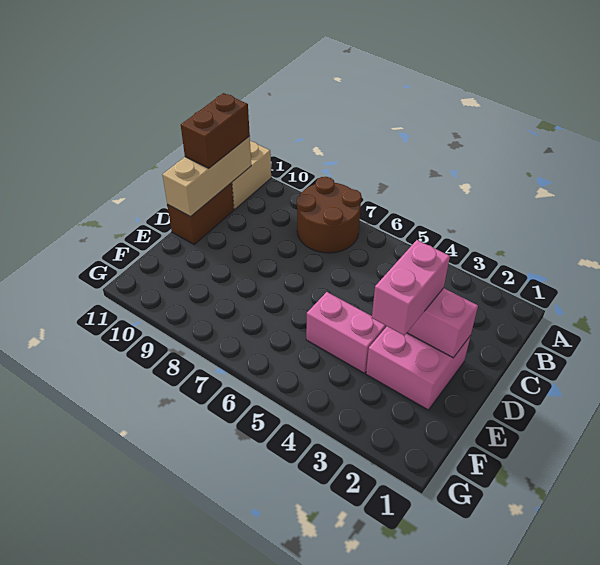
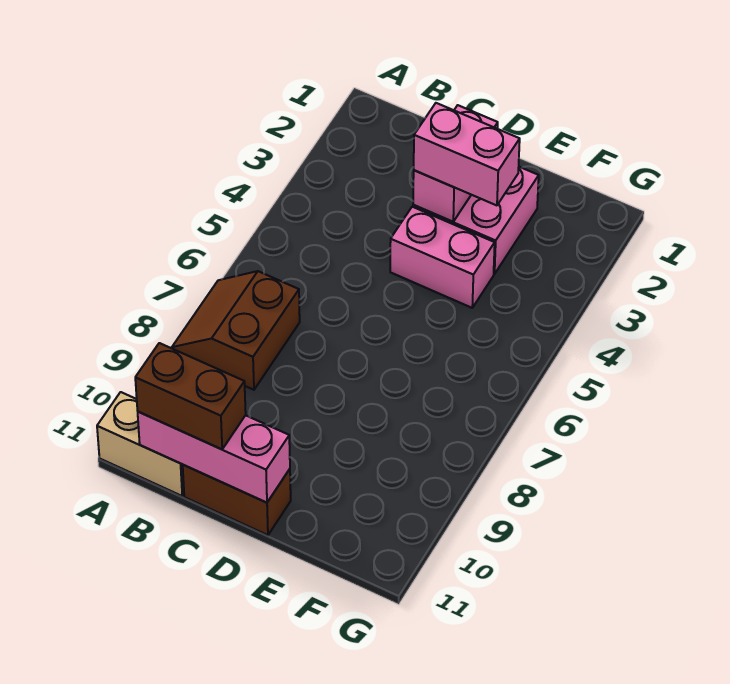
brown 2x2 round brick [297,177,362,253] -> brown 2x2 slope [172,271,300,390]
tan 1x3 brick [163,136,251,217] -> pink 1x3 brick [138,412,290,503]
pink 1x2 brick [306,292,386,373] -> pink 1x2 brick turned to [390,207,495,308]

